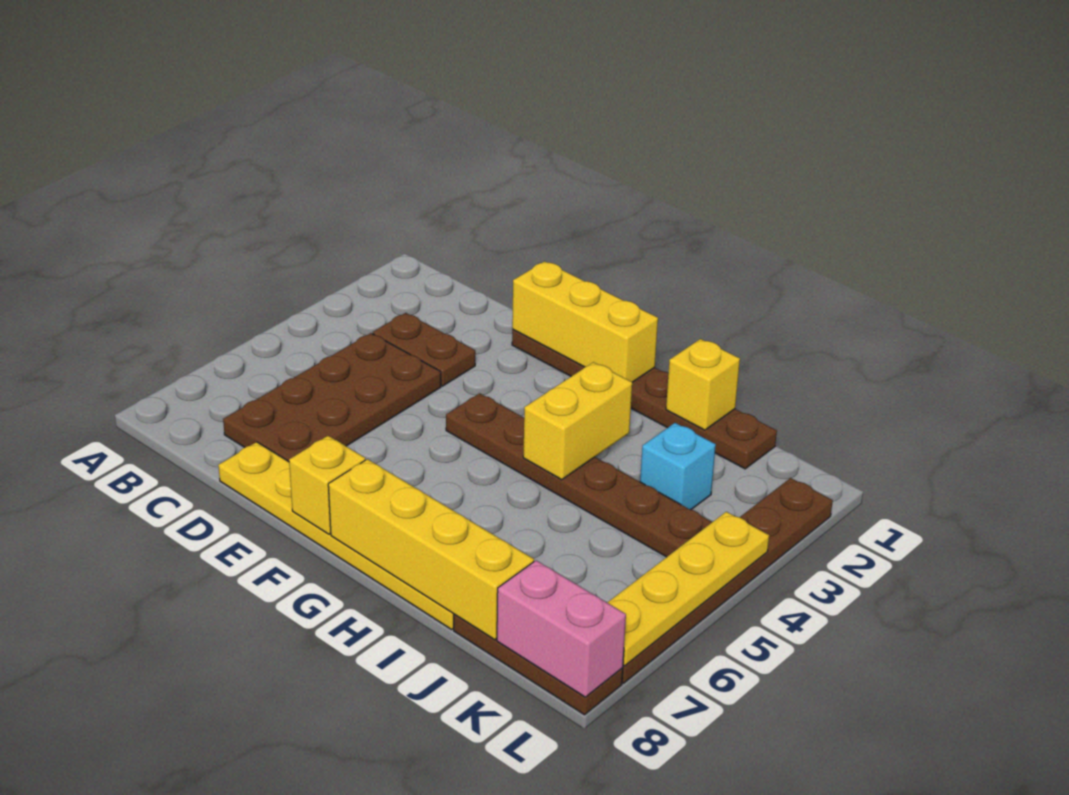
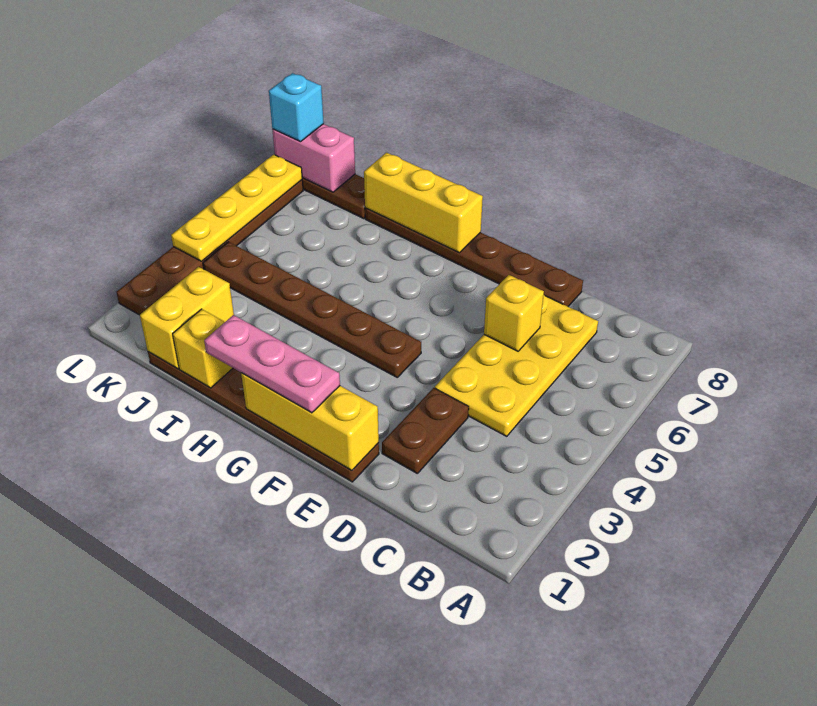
brown 1x2 plate [373,313,475,386] -> brown 1x2 plate turned to [382,388,469,474]
brown 2x4 plate [223,333,441,461] -> yellow 2x4 plate [435,295,598,436]
yellow 1x6 plate [218,442,454,629] -> brown 1x6 plate [365,208,583,306]
none -> pink 1x3 plate [204,315,340,413]
yellow 1x1 brick [289,436,365,534] -> yellow 1x1 brick moved to [484,275,544,351]
yellow 1x4 brick [328,459,534,640] -> yellow 1x3 brick [364,153,483,253]
yellow 1x2 brick [523,362,632,480] -> yellow 1x2 brick moved to [140,267,234,369]
cyan 1x1 brick [640,423,716,510] -> cyan 1x1 brick moved to [269,73,324,142]

